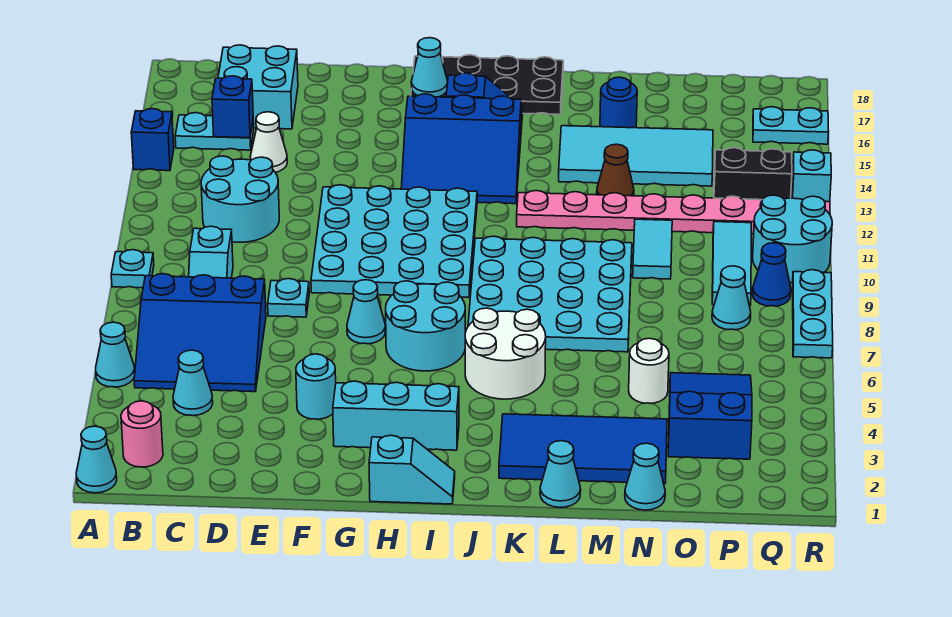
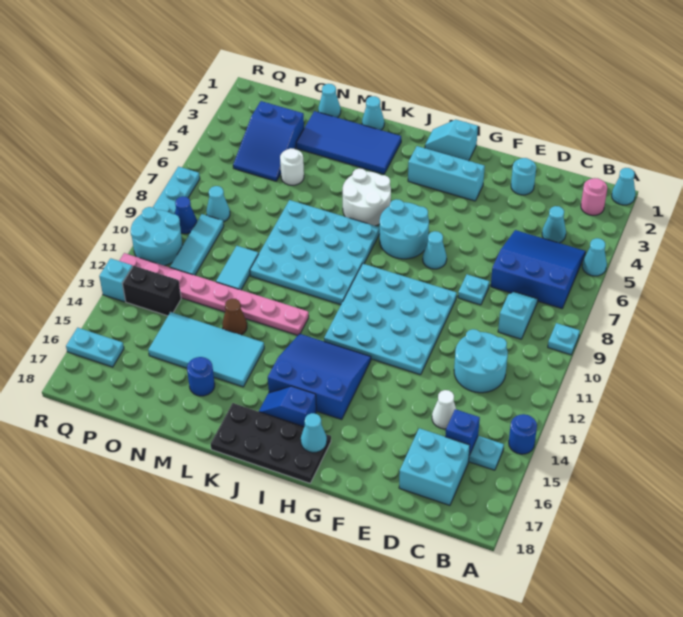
blue 1x1 brick [131,109,174,171] -> blue 1x1 round brick [509,414,537,454]
cyan 1x1 round brick [296,354,336,419] -> cyan 1x1 round brick moved to [511,158,536,195]

